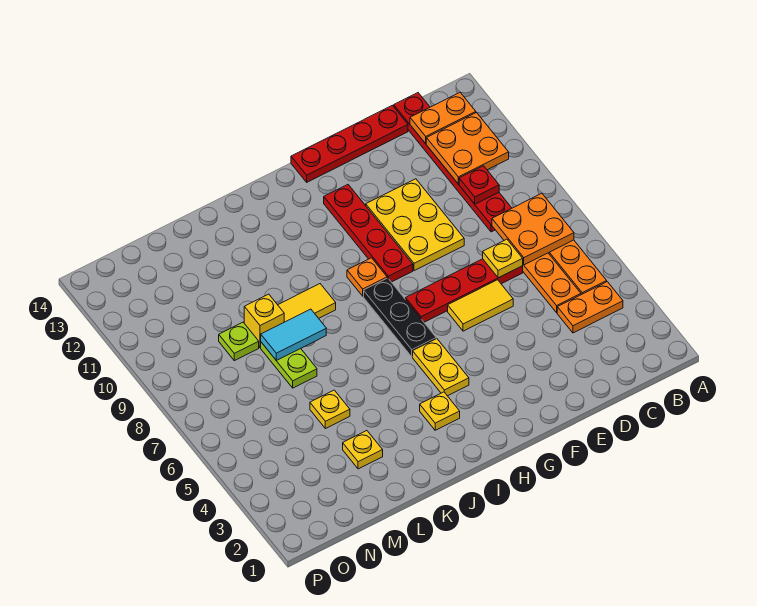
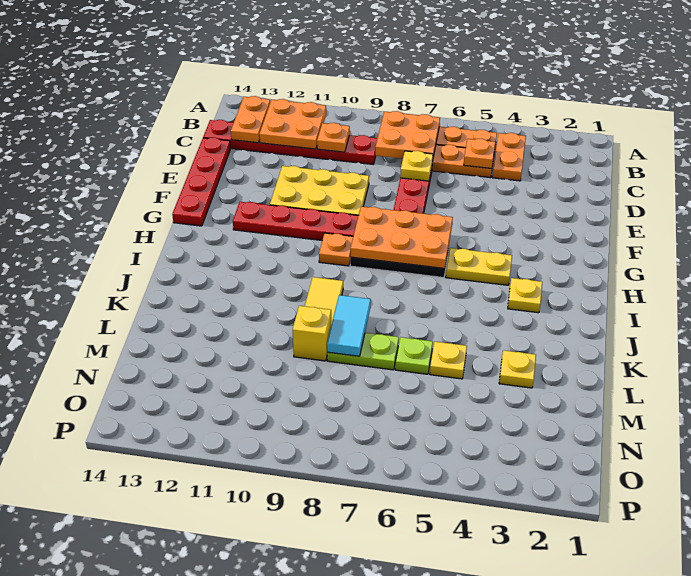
none -> orange 1x1 plate [464,139,496,169]
red 1x1 plate [459,166,499,204] -> orange 1x1 plate [317,123,350,152]
yellow 1x2 tile [448,280,513,331] -> none
none -> orange 2x3 plate [350,206,453,268]
lime 1x1 plate [219,322,259,361] -> lime 1x1 plate moved to [395,337,433,374]

